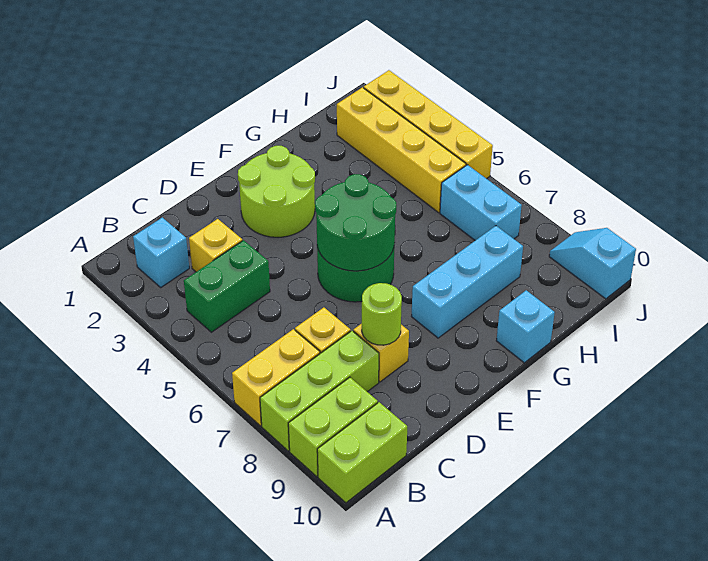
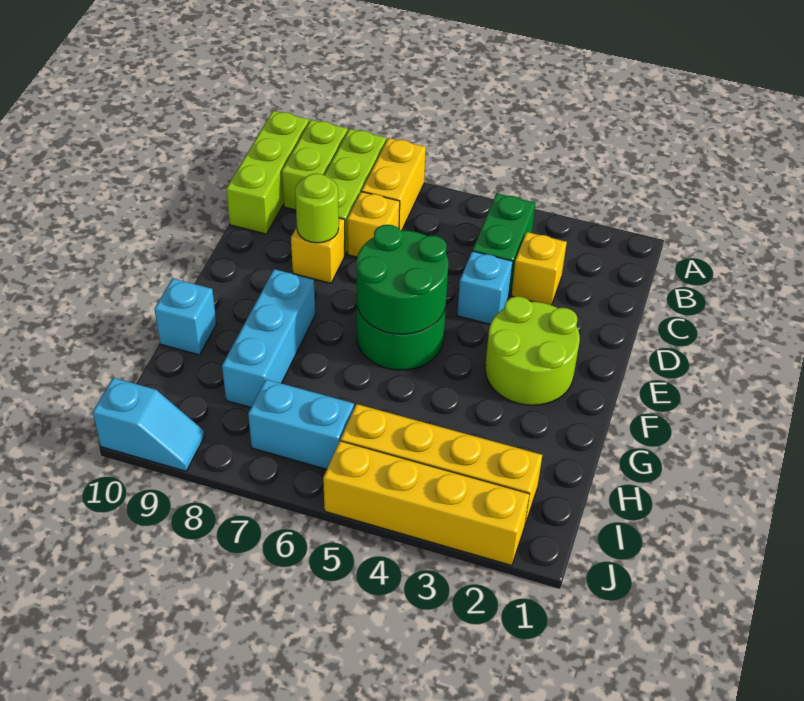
lime 1x2 brick [317,402,407,503] -> lime 1x3 brick [226,111,309,234]
cyan 1x1 brick [133,218,189,287] -> cyan 1x1 brick moved to [457,251,513,324]

